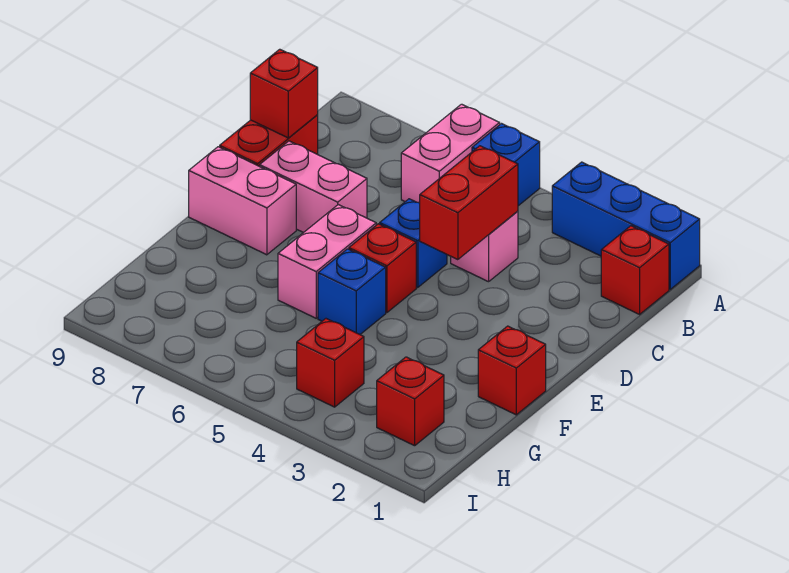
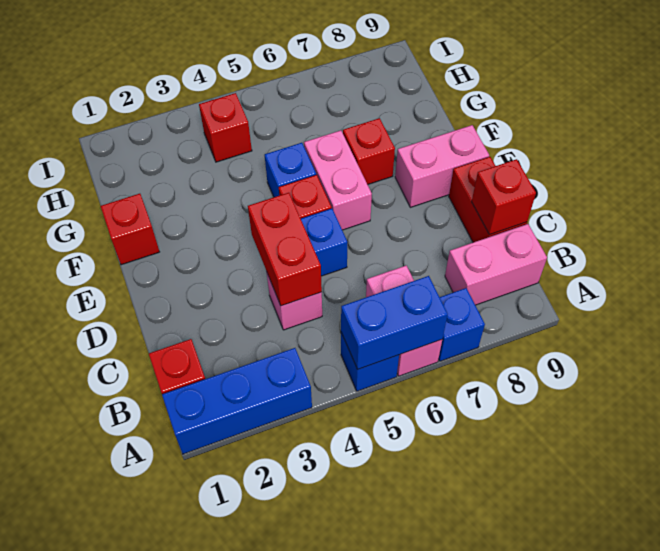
none -> blue 1x2 brick [341,276,448,369]
none -> blue 1x1 brick [438,288,485,361]
pink 1x2 brick [260,141,367,233] -> pink 1x2 brick moved to [445,224,547,305]
red 1x1 brick [377,357,444,446] -> red 1x1 brick moved to [343,118,395,185]

